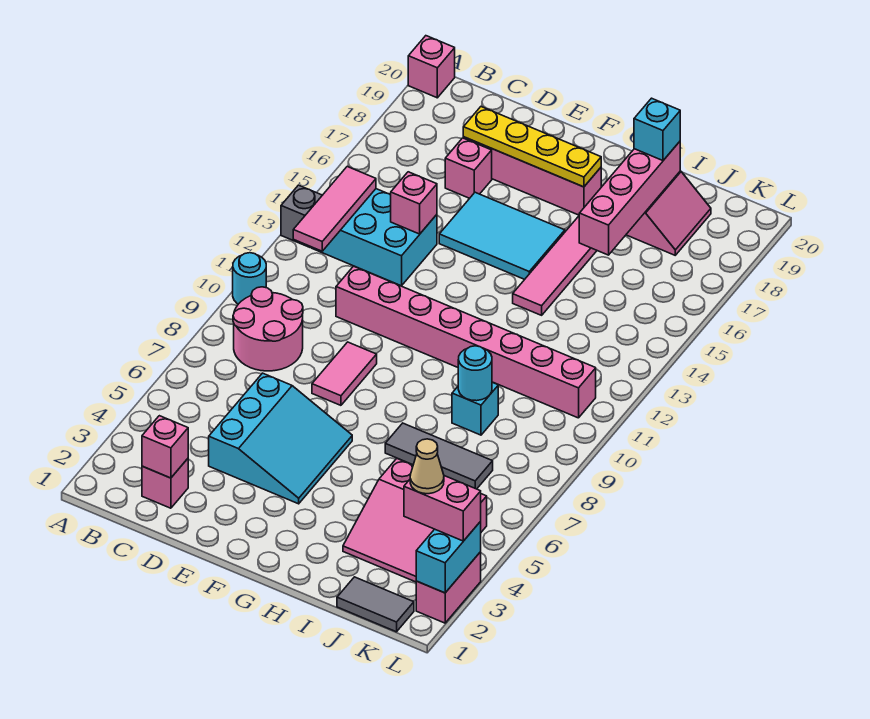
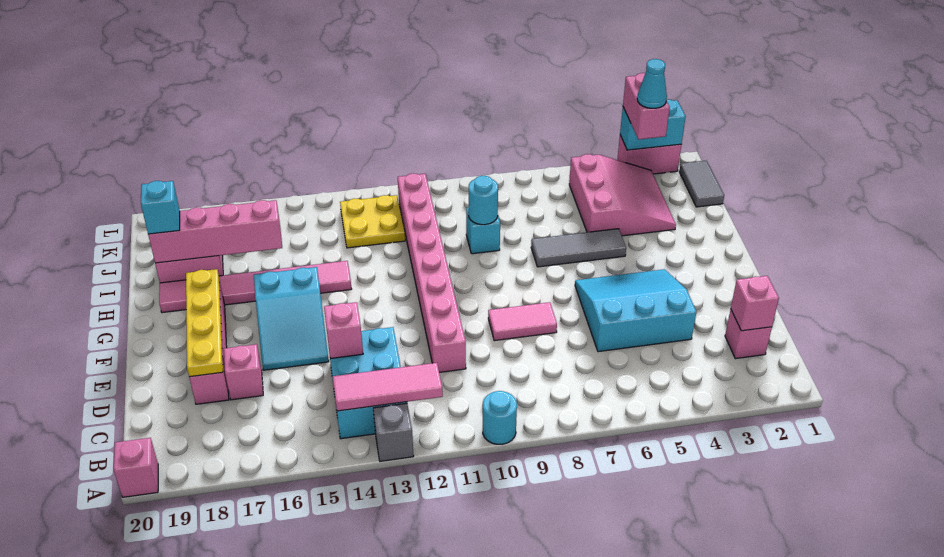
pink 2x2 round brick [233,287,303,371] -> none
cyan 2x3 tile [439,192,565,279] -> cyan 2x3 slope [254,267,329,370]
grey 1x3 tile [385,423,493,489] -> grey 1x3 tile turned to [531,229,626,267]
none -> yellow 2x2 plate [340,195,405,248]
tan 1x1 cone [410,439,444,494] -> cyan 1x1 cone [637,59,667,108]

